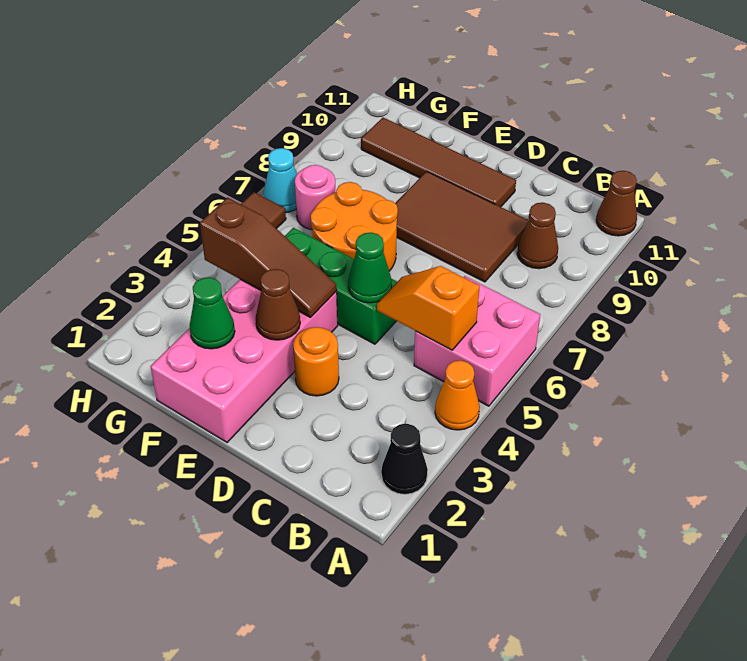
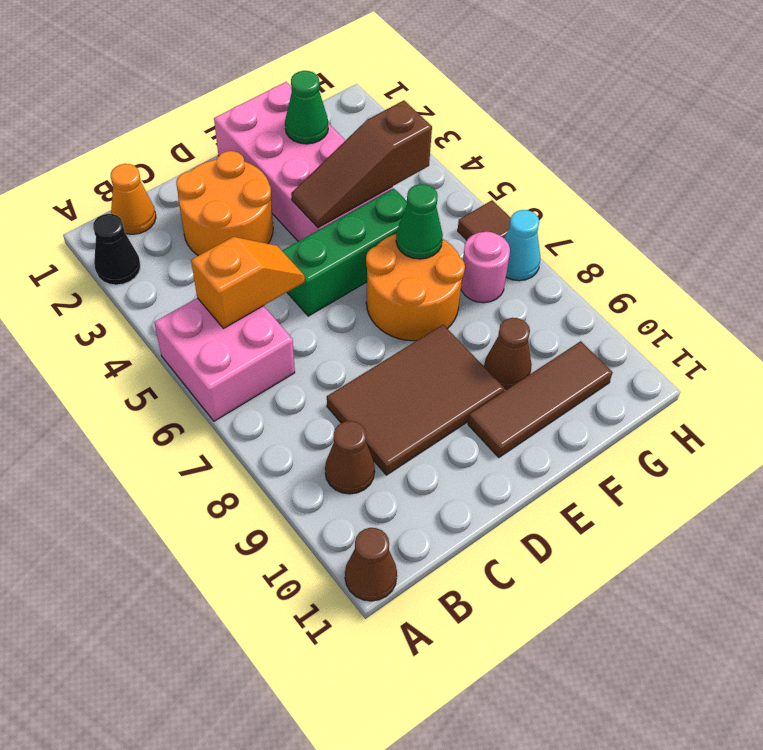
orange 1x1 cone [435,360,480,430] -> orange 1x1 cone moved to [111,164,156,234]
orange 1x1 round brick [293,327,339,396] -> orange 2x2 round brick [176,151,273,256]
green 1x1 cone [348,232,392,303] -> green 1x1 cone moved to [396,184,443,259]
brown 1x4 tile [361,118,516,207] -> brown 1x3 tile [468,341,613,457]
brown 1x1 cone [256,269,300,340] -> brown 1x1 cone moved to [484,318,532,389]

